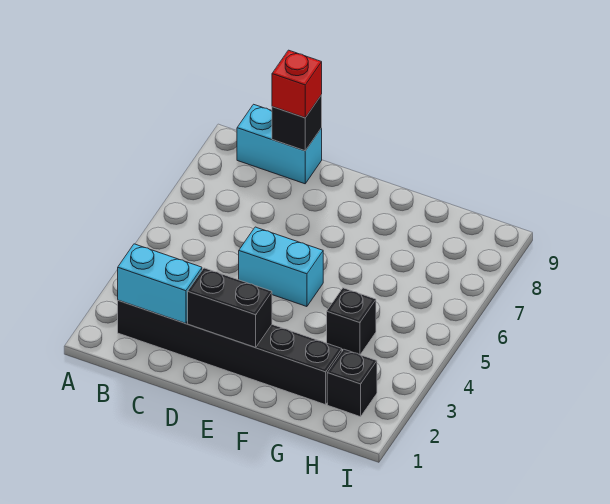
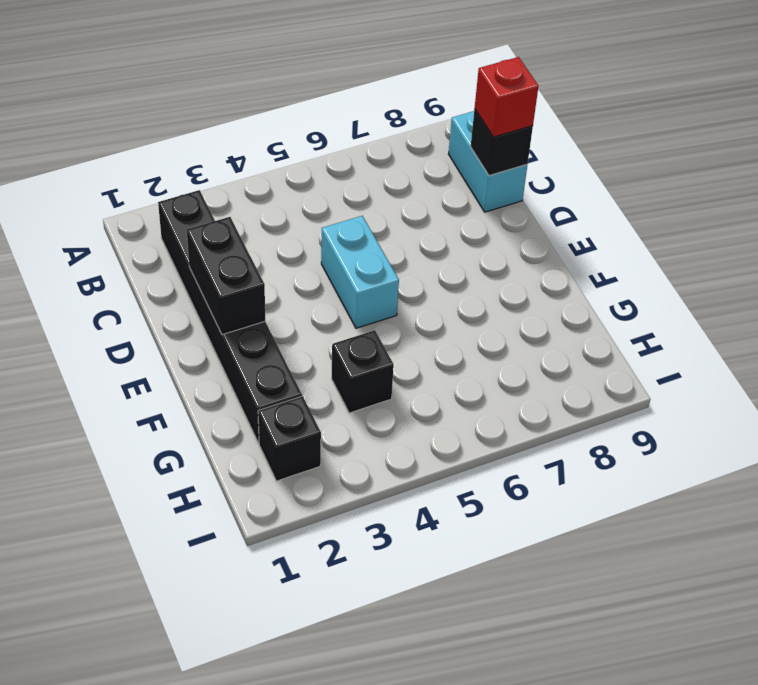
cyan 1x2 brick [118,244,202,324] -> none

